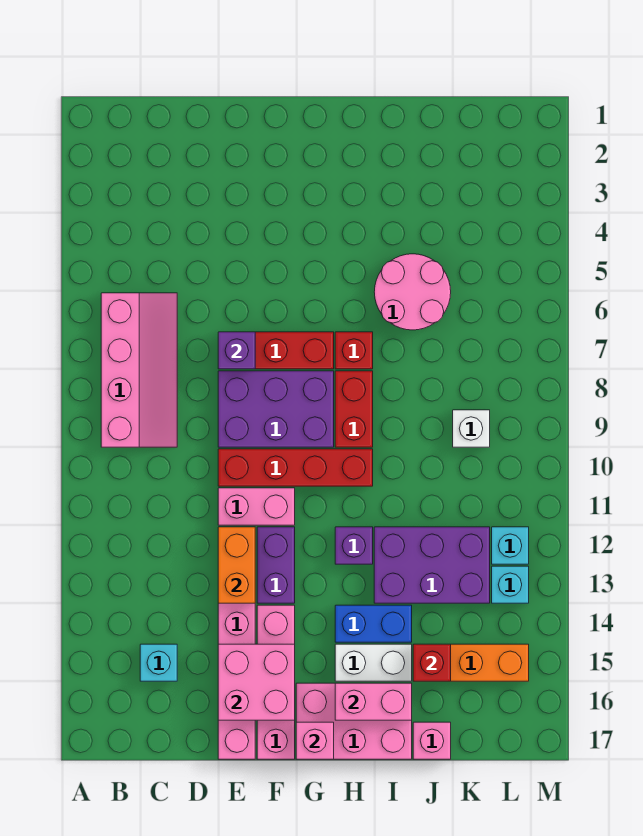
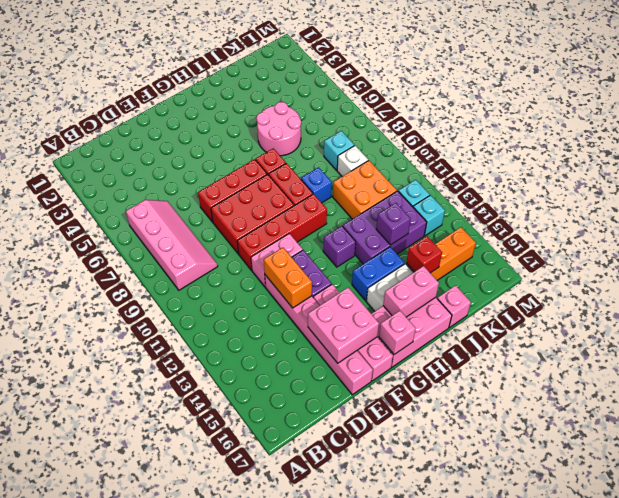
cyan 1x1 brick [140,644,177,681] -> cyan 1x1 brick moved to [324,131,354,170]
purple 1x1 brick [218,332,255,369] -> purple 1x1 brick moved to [376,203,411,245]
purple 2x3 brick [218,371,334,447] -> red 2x3 brick [211,174,294,254]
none -> blue 1x1 brick [301,167,332,203]
none -> orange 2x2 brick [333,160,397,219]

